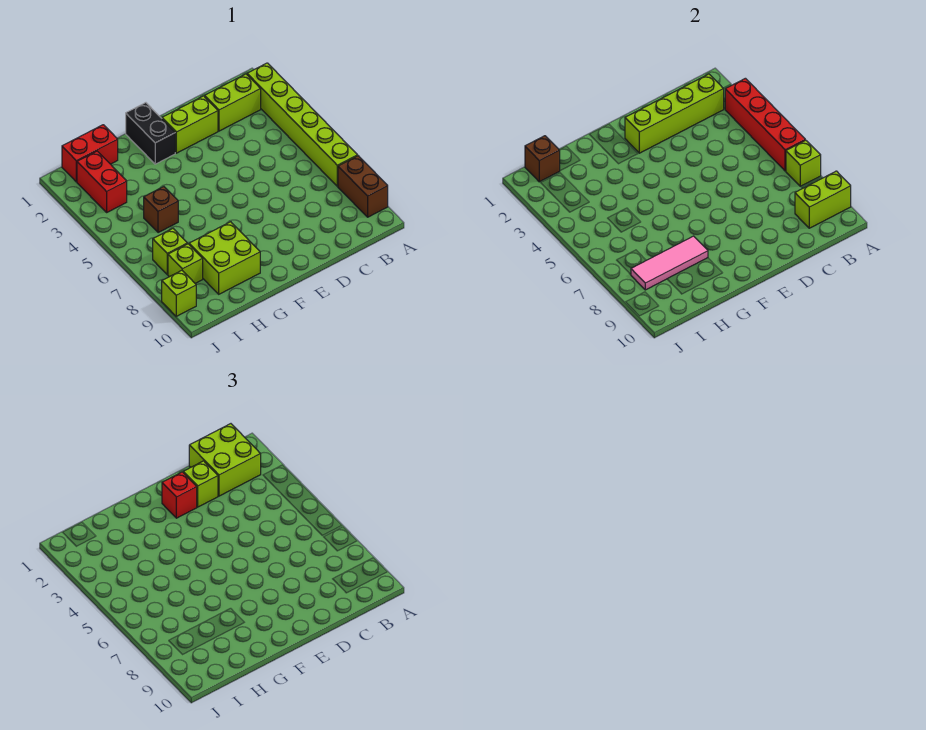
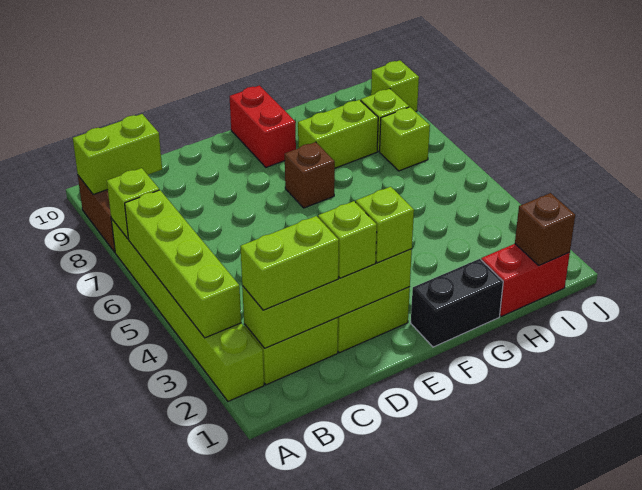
red 1x4 brick [725,78,805,171] -> lime 1x4 brick [125,190,241,338]
lime 2x2 brick [189,424,261,496] -> lime 1x2 brick [240,216,339,310]
red 1x1 brick [162,472,197,518] -> lime 1x1 brick [356,187,414,263]
black 1x2 brick [126,103,175,164] -> black 1x2 brick turned to [411,259,503,347]
lime 2x2 brick [189,222,260,294] -> lime 1x2 brick [298,100,378,168]
pink 1x3 tile [631,236,708,290] -> none
brown 1x1 brick [144,187,178,233] -> brown 1x1 brick moved to [285,142,335,208]
red 1x2 brick [77,151,127,212] -> red 1x2 brick moved to [230,86,296,167]

